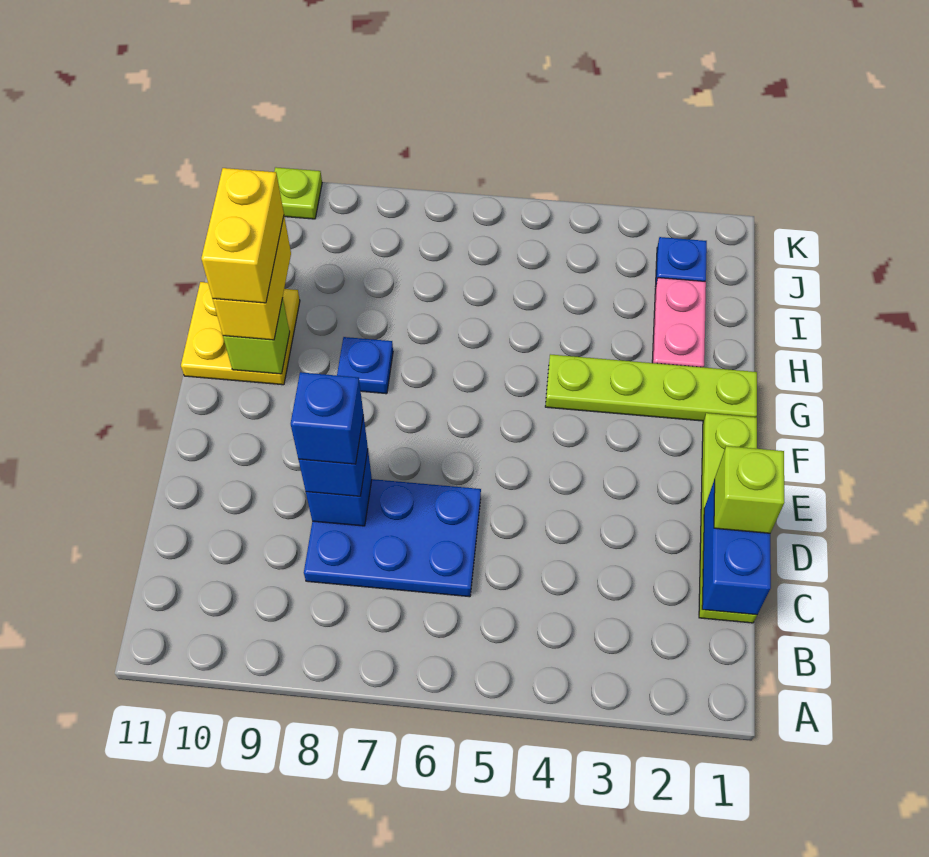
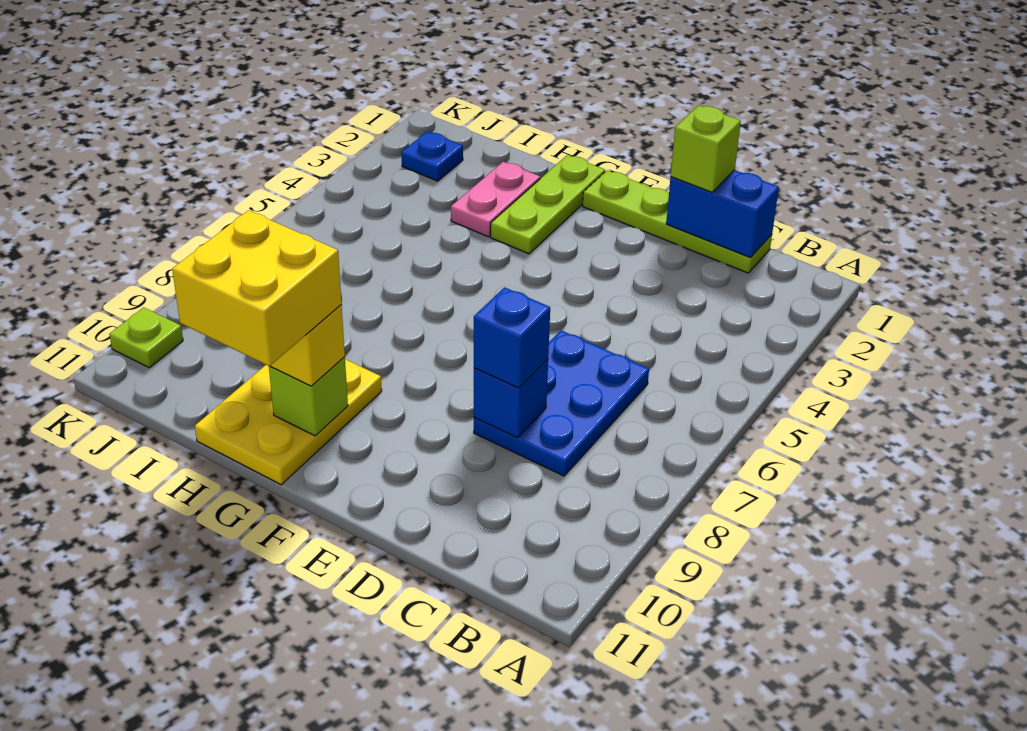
blue 1x1 brick [291,372,363,464] -> none
lime 1x4 plate [545,354,757,421] -> lime 1x3 plate [491,155,605,254]
blue 1x1 plate [337,337,393,394] -> none
yellow 2x2 plate [181,282,300,385] -> yellow 2x3 plate [195,359,382,485]
yellow 1x2 brick [201,168,284,303] -> yellow 2x2 brick [172,210,342,366]
pink 1x2 plate [652,278,706,367] -> pink 1x2 plate turned to [451,162,540,237]

